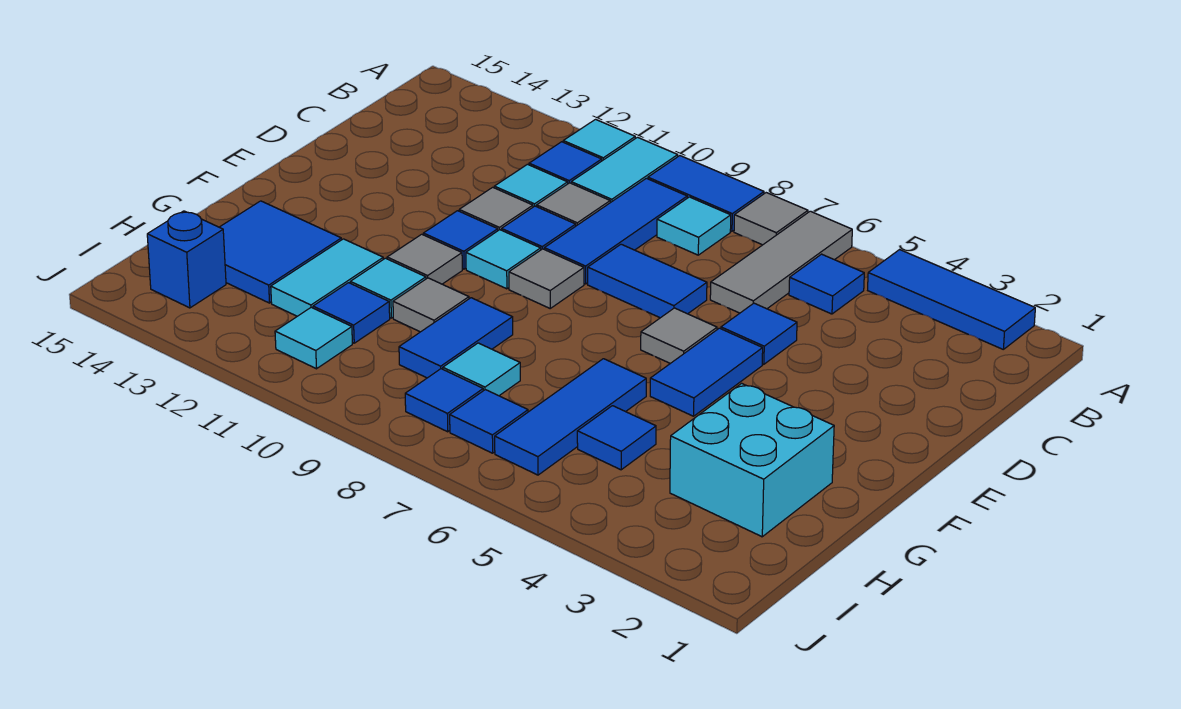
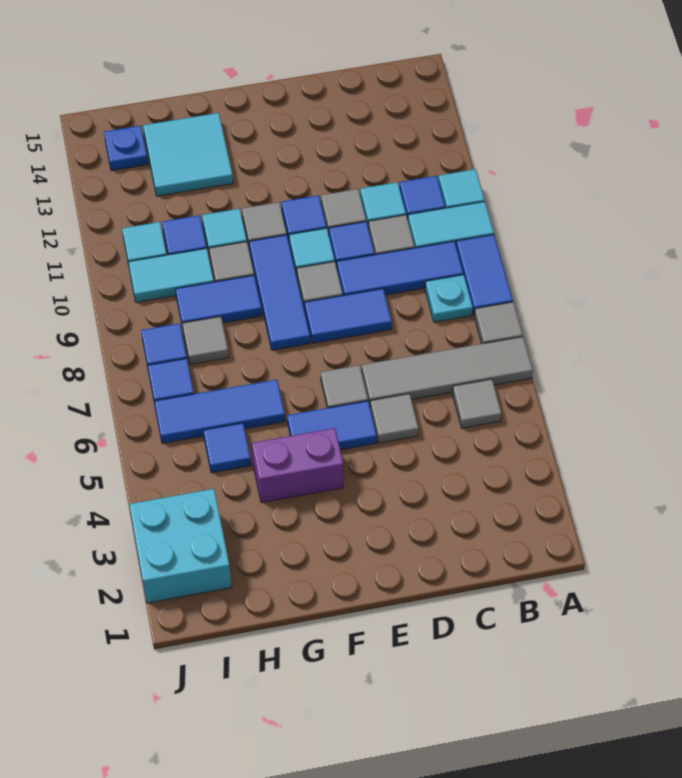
blue 1x3 tile [868,250,1035,349] -> blue 1x3 tile moved to [249,235,310,350]
grey 1x3 tile [710,211,852,313] -> grey 1x4 tile [362,337,533,405]
blue 1x1 tile [789,254,864,314] -> grey 1x1 tile [453,379,502,428]
cyan 1x1 tile [657,197,731,255] -> cyan 1x1 plate [425,275,473,322]
blue 1x1 tile [721,303,797,364] -> grey 1x1 tile [370,394,419,443]
blue 1x2 tile [588,244,707,318] -> blue 1x2 tile turned to [305,289,392,343]
none -> purple 1x2 brick [252,428,343,503]
cyan 2x2 brick [670,383,834,537] -> cyan 2x2 brick moved to [129,489,232,603]
cyan 1x2 tile [271,239,383,316] -> cyan 1x2 tile moved to [128,248,214,302]
blue 2x2 tile [219,201,341,303] -> cyan 2x2 tile [143,113,233,196]
cyan 1x1 tile [443,343,520,396] -> grey 1x1 tile [182,316,229,364]
blue 1x1 brick [147,211,226,308] -> blue 1x1 plate [104,126,148,171]

